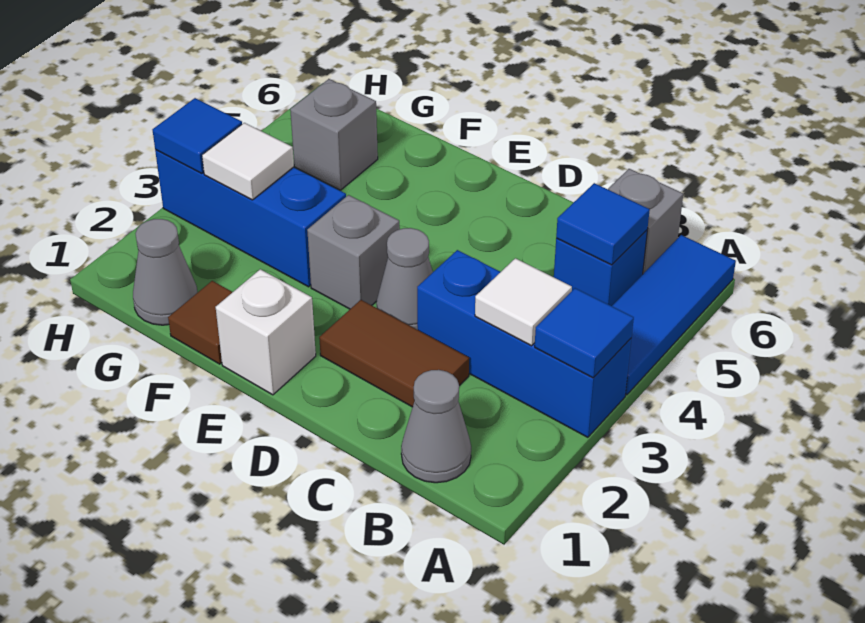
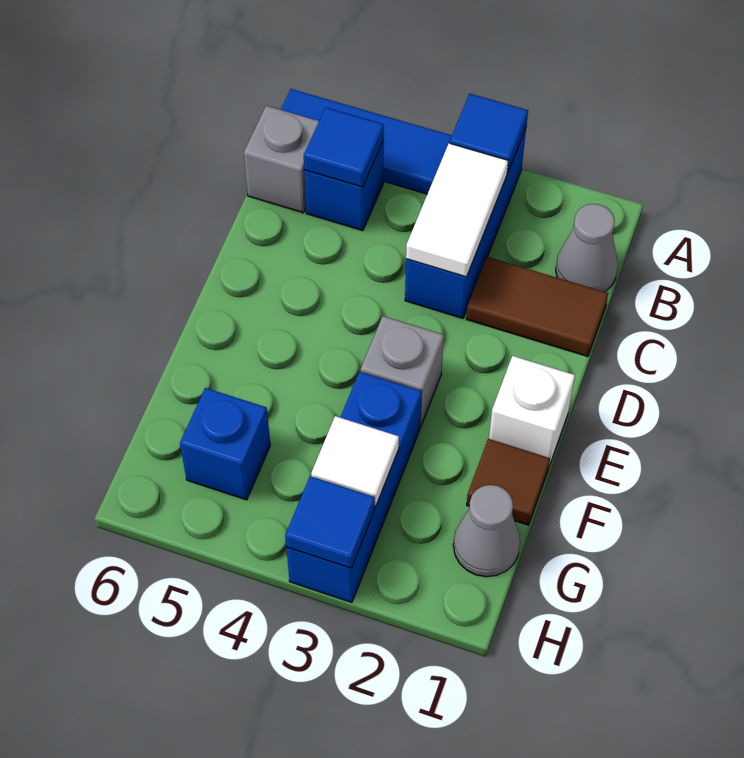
white 1x1 tile [475,258,572,346] -> white 1x2 tile [406,143,508,277]
brown 1x2 tile [319,300,469,407] -> brown 1x2 tile turned to [466,257,608,356]
grey 1x1 cone [376,228,433,330] -> none
grey 1x1 brick [290,79,378,190] -> blue 1x1 brick [180,388,270,500]

